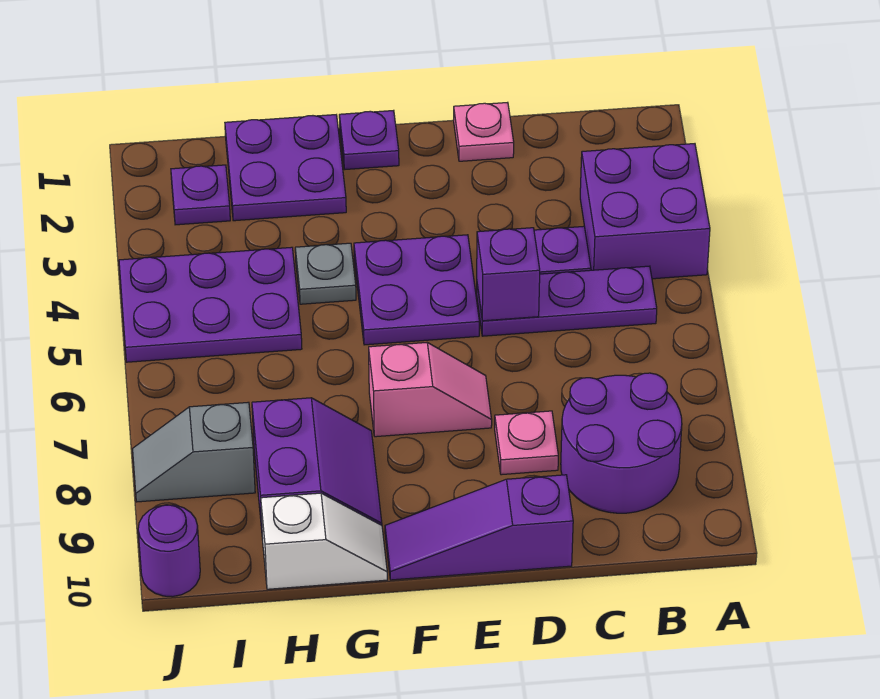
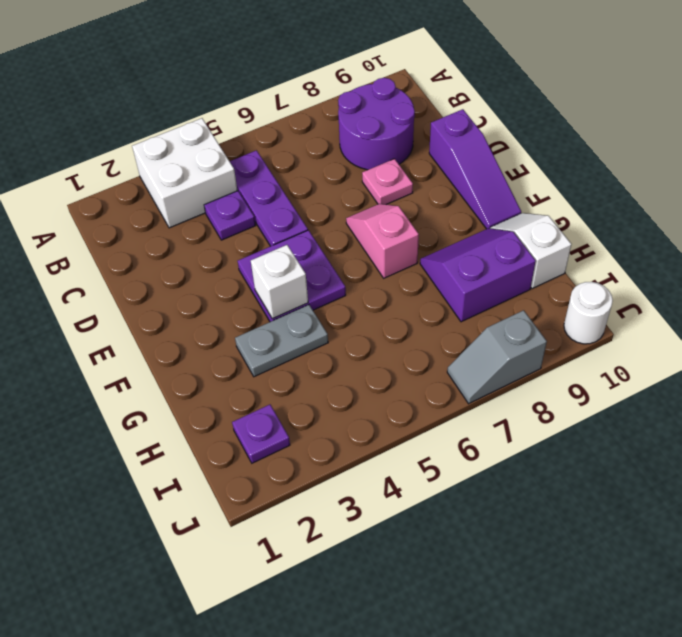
purple 2x2 brick [580,144,710,279] -> white 2x2 brick [132,118,238,228]
pink 1x1 plate [454,102,514,161] -> none
purple 1x1 brick [477,228,540,321] -> none
purple 1x1 plate [339,110,399,169] -> none
none -> white 1x1 brick [251,245,308,319]
purple 2x2 plate [225,115,346,221] -> none
grey 1x1 plate [295,243,356,304] -> grey 1x2 plate [235,305,328,377]
purple 2x3 plate [119,247,302,362] -> none
grey 1x2 slope [133,402,255,502] -> grey 1x2 slope turned to [447,310,547,404]
purple 1x1 round brick [138,505,200,597] -> white 1x1 round brick [564,282,613,344]

